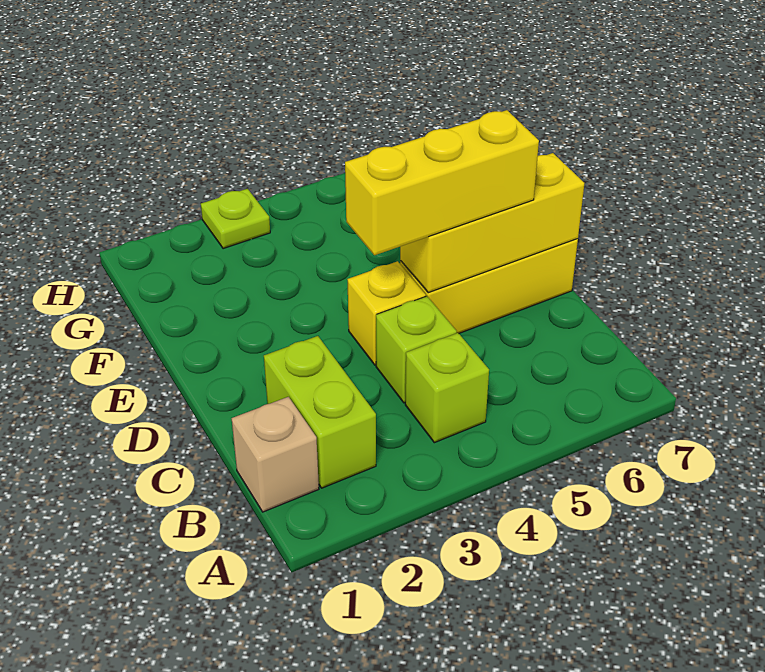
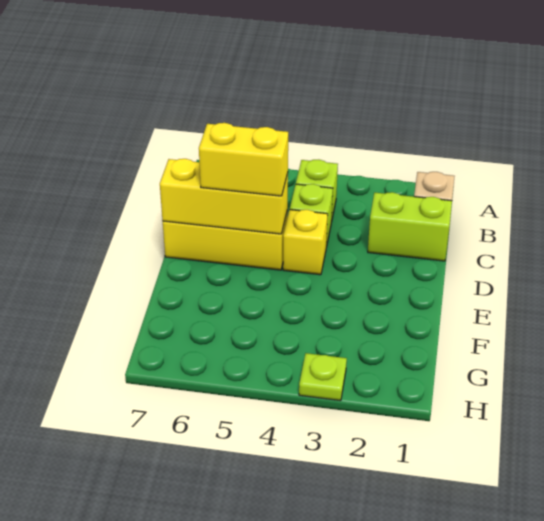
lime 1x2 brick [264,336,376,488] -> lime 1x2 brick turned to [368,192,452,261]
yellow 1x3 brick [345,110,539,255] -> yellow 1x2 brick [199,123,288,196]

